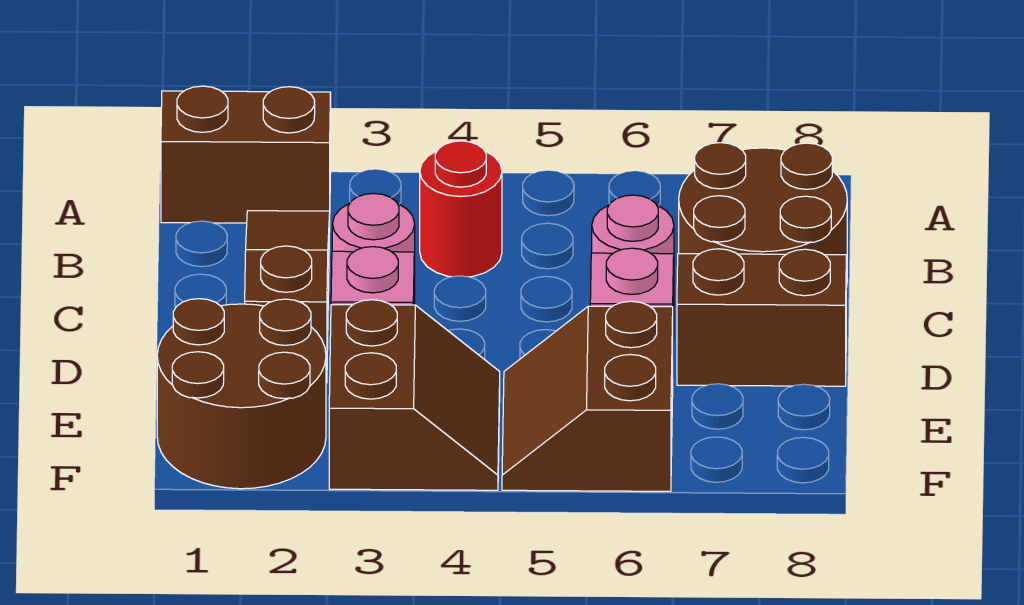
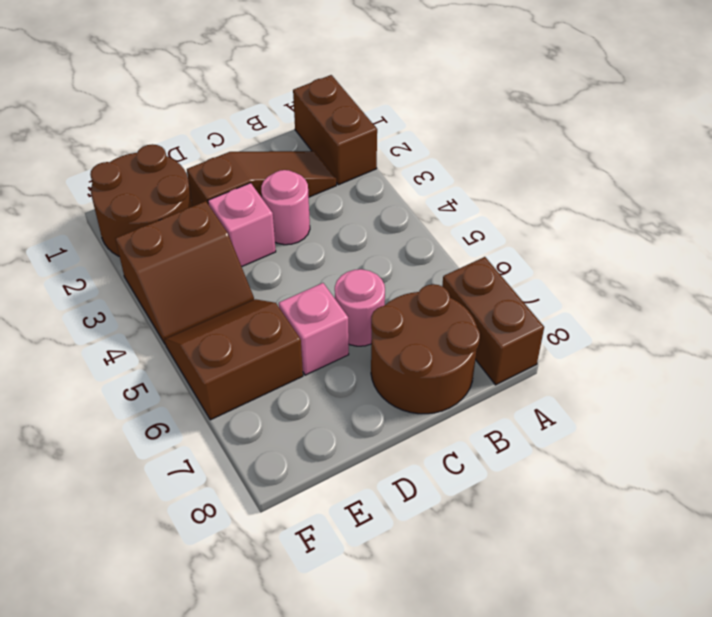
red 1x1 round brick [420,141,502,277] -> none
brown 1x2 brick [677,249,846,386] -> brown 1x2 brick moved to [442,257,544,385]

